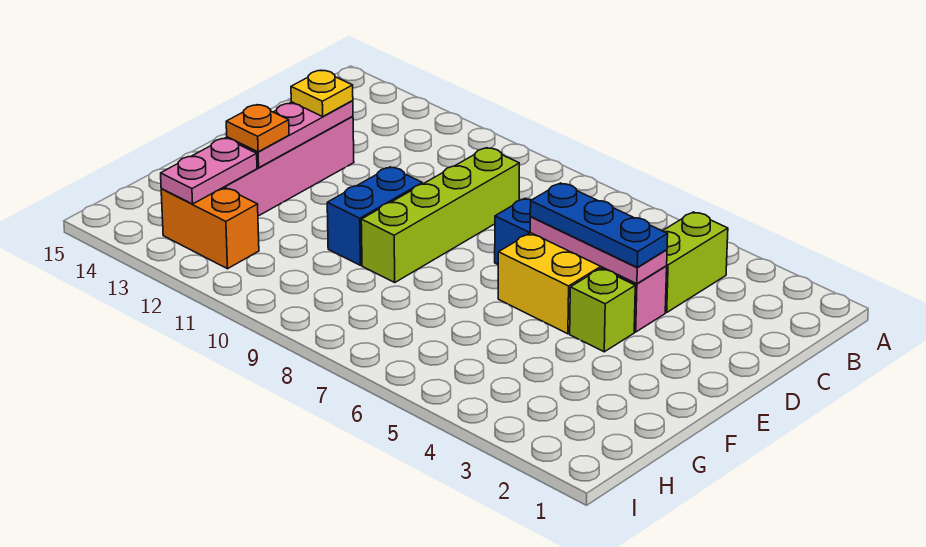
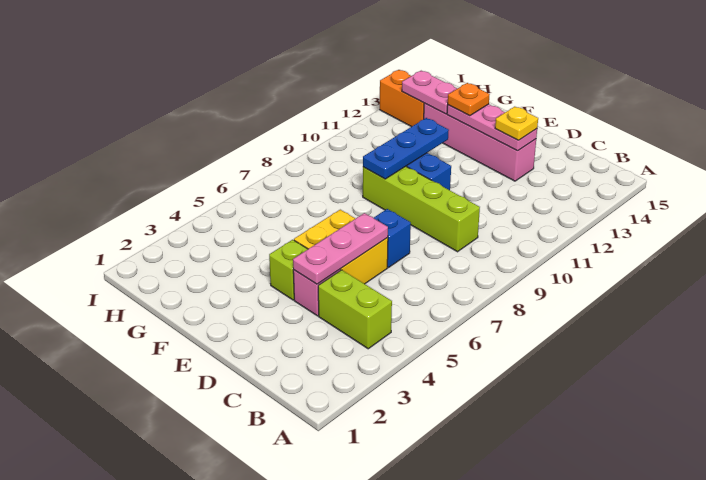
blue 1x3 plate [530,183,668,268] -> blue 1x3 plate moved to [363,118,449,179]
orange 1x2 brick [161,187,259,269] -> orange 1x2 brick turned to [380,70,424,127]

